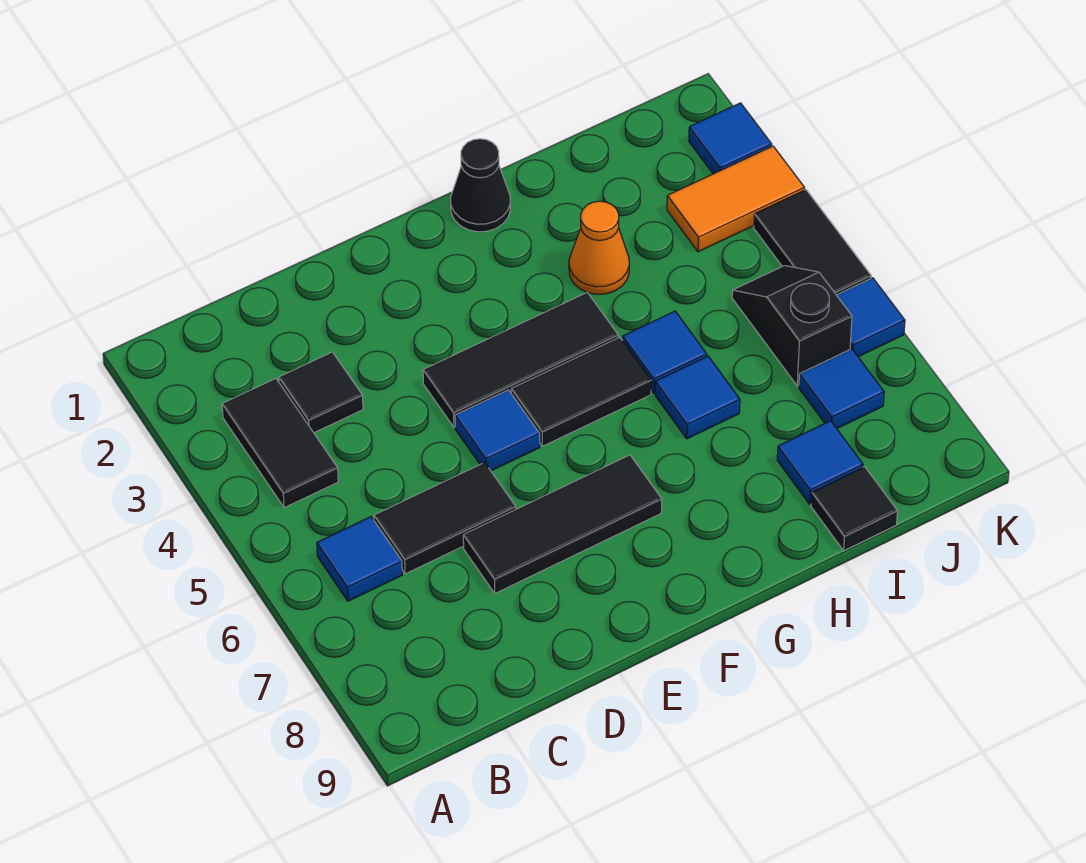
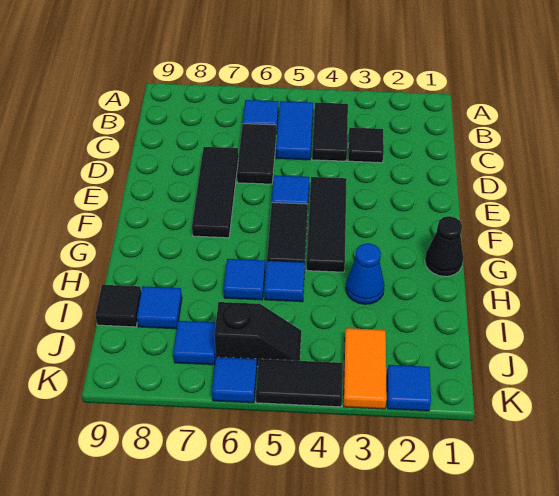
black 1x2 tile [222,379,338,508] -> black 1x2 tile turned to [312,103,348,161]
none -> blue 1x2 tile [276,101,313,160]
orange 1x1 cone [569,201,629,294] -> blue 1x1 cone [346,243,384,304]

